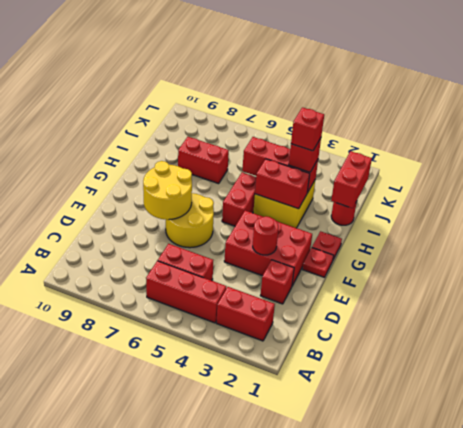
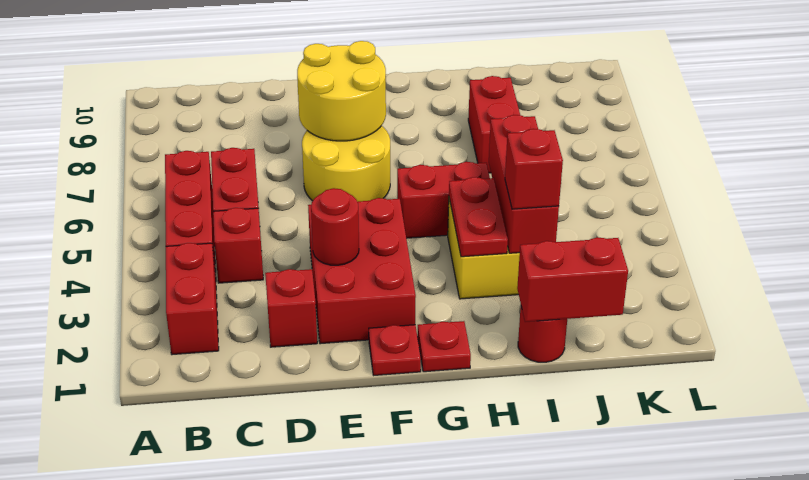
red 1x2 brick [255,159,310,209] -> red 1x2 plate [449,177,508,257]
red 1x1 brick [291,107,324,151] -> red 1x1 brick moved to [213,208,263,283]

